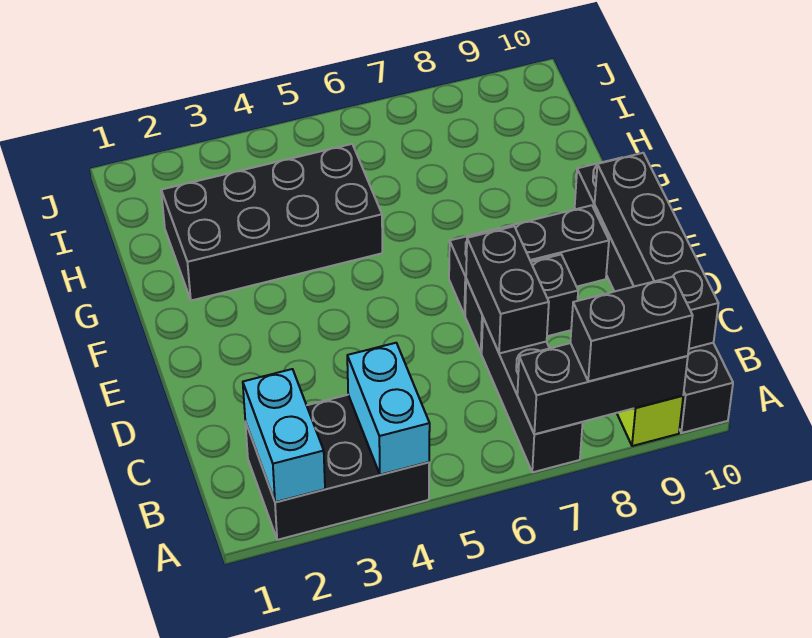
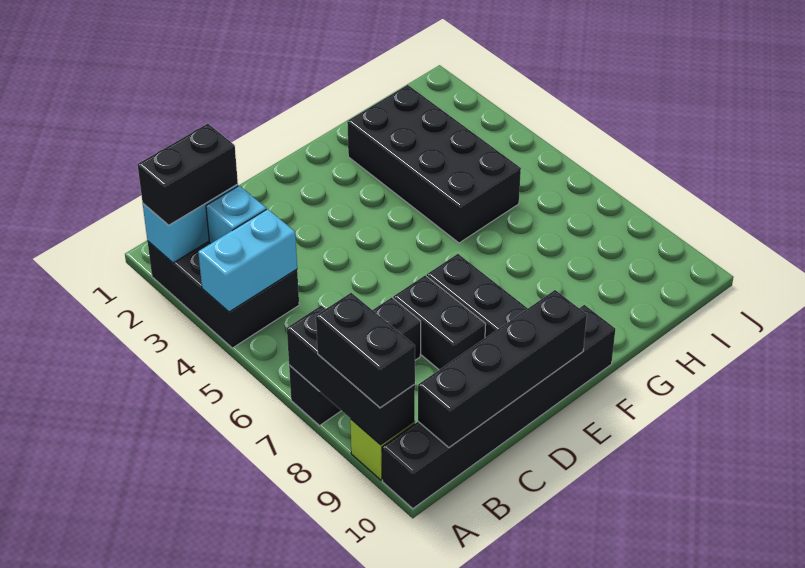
none -> cyan 1x1 brick [206,186,266,244]
black 1x2 brick [466,226,549,353] -> black 1x2 brick moved to [138,124,238,225]

